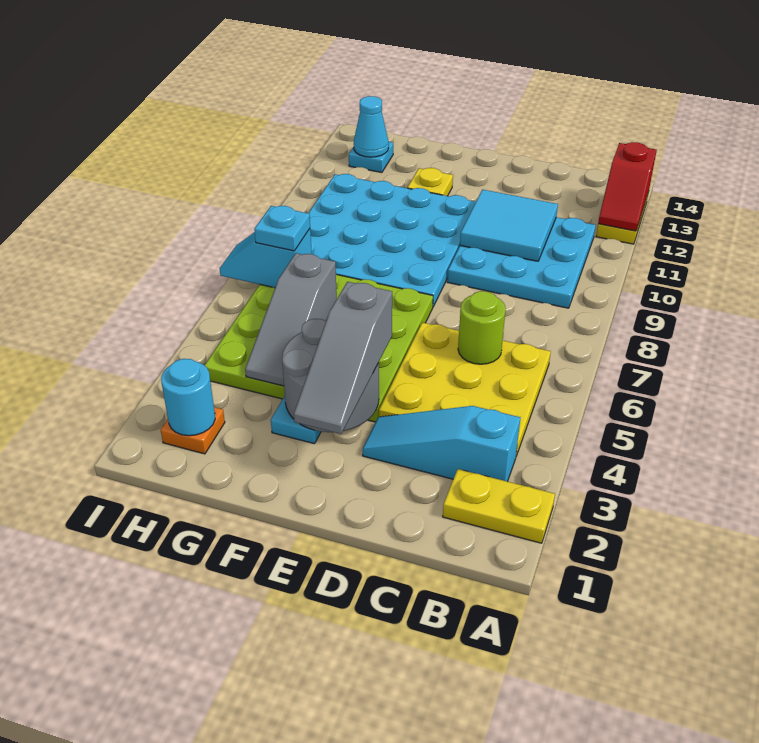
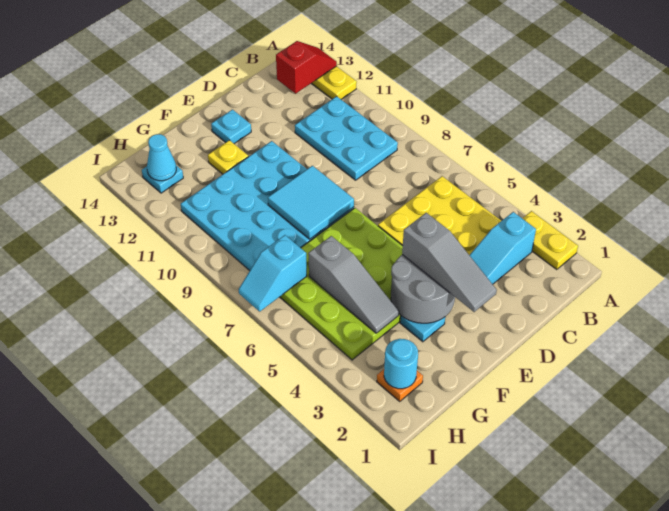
yellow 1x2 plate [443,469,555,543] -> yellow 1x2 plate turned to [522,211,578,270]
red 1x2 slope [598,142,657,231] -> red 1x2 slope turned to [276,41,337,94]
cyan 3x3 plate [448,217,596,308] -> cyan 2x3 plate [295,96,398,180]
lime 1x1 round brick [458,291,506,364] -> none
cyan 2x2 tile [460,190,558,261] -> cyan 2x2 tile moved to [268,166,354,239]
cyan 1x1 plate [254,206,310,251] -> cyan 1x1 plate moved to [211,110,251,144]

